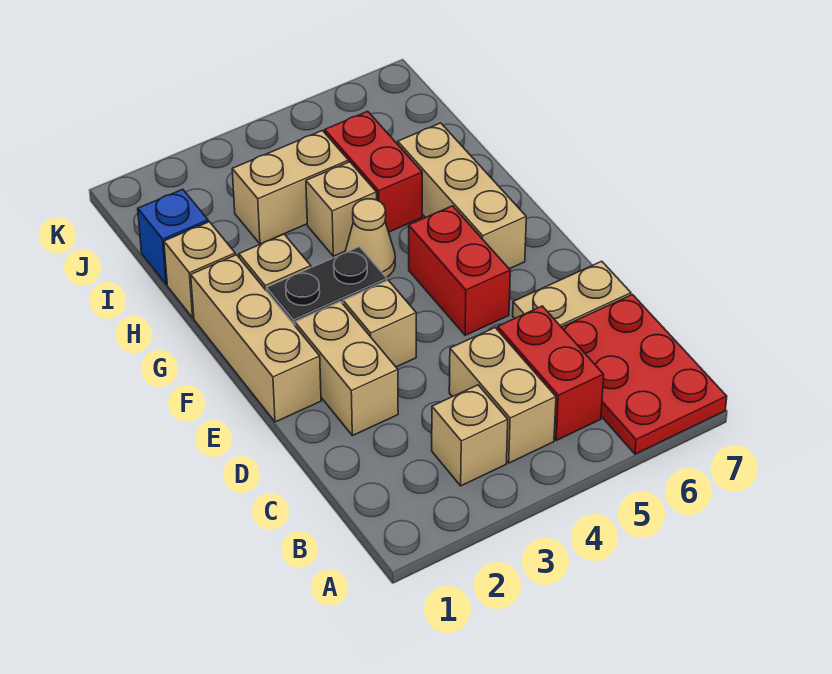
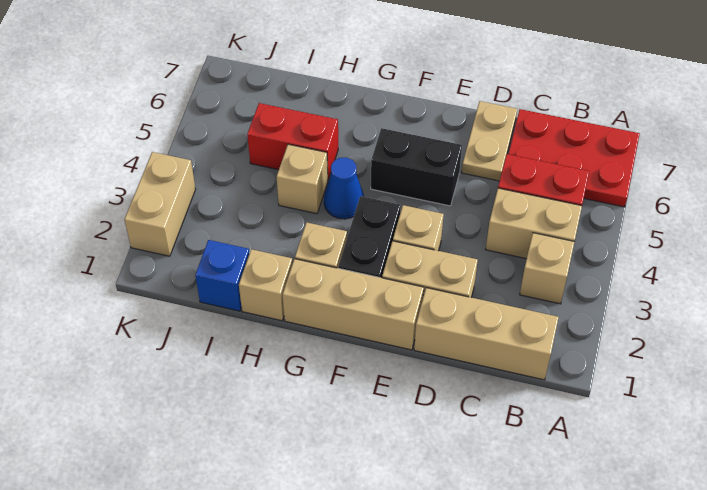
red 1x2 brick [409,206,510,335] -> black 1x2 brick [371,128,462,206]
tan 1x3 brick [398,123,526,269] -> tan 1x3 brick moved to [414,288,559,380]
tan 1x1 cone [345,199,395,278] -> blue 1x1 cone [324,158,364,219]
tan 1x2 brick [232,131,349,244] -> tan 1x2 brick moved to [124,152,196,256]

